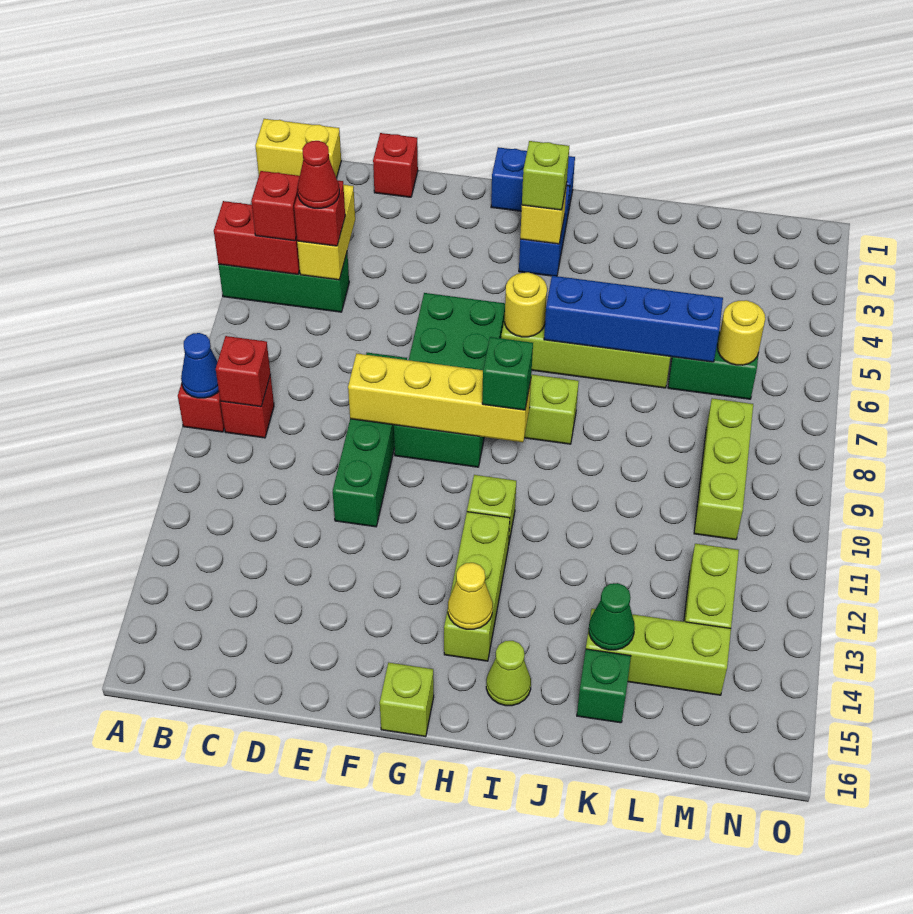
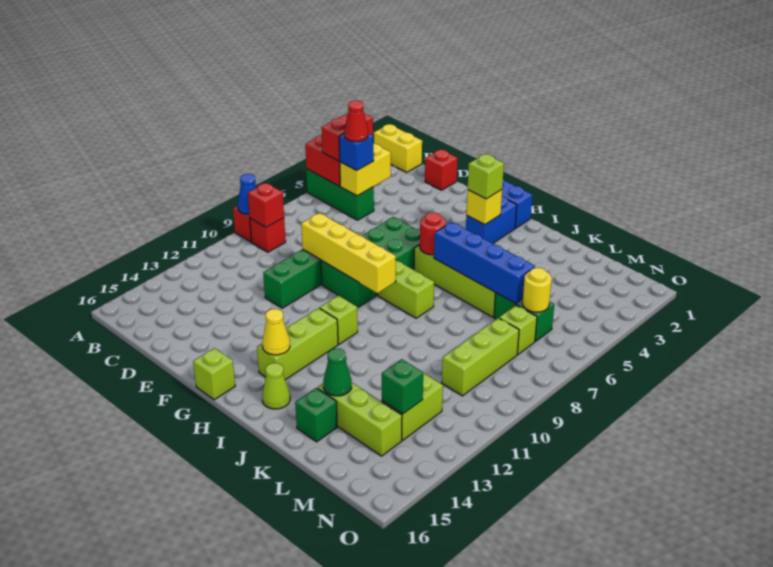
red 1x1 brick [251,171,300,241] -> red 1x2 brick [321,113,373,161]
red 1x1 brick [294,180,345,246] -> blue 1x1 brick [339,133,374,170]
yellow 1x1 round brick [505,272,547,337] -> red 1x1 round brick [420,212,446,255]
green 1x1 brick [482,337,533,410] -> green 1x1 brick moved to [382,359,423,414]
none -> lime 1x1 brick [499,305,537,355]

